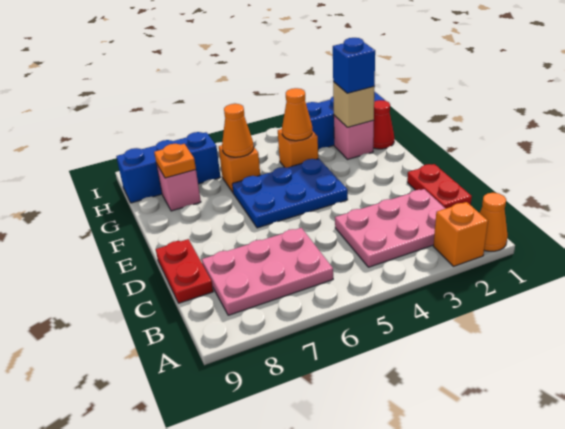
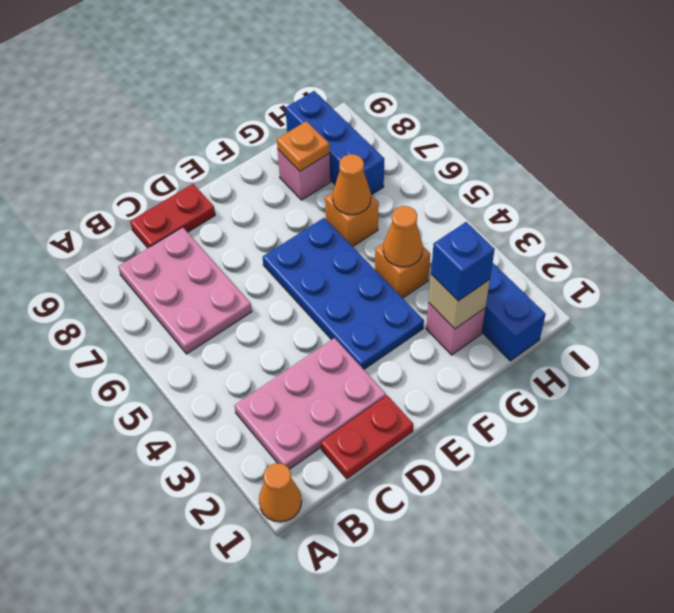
orange 1x1 brick [433,202,488,266] -> none
pink 2x3 plate [335,189,446,267] -> pink 2x3 plate turned to [234,338,386,469]
blue 2x3 plate [232,159,348,228] -> blue 2x4 plate [263,218,424,369]
red 1x1 cone [373,100,394,149] -> none

